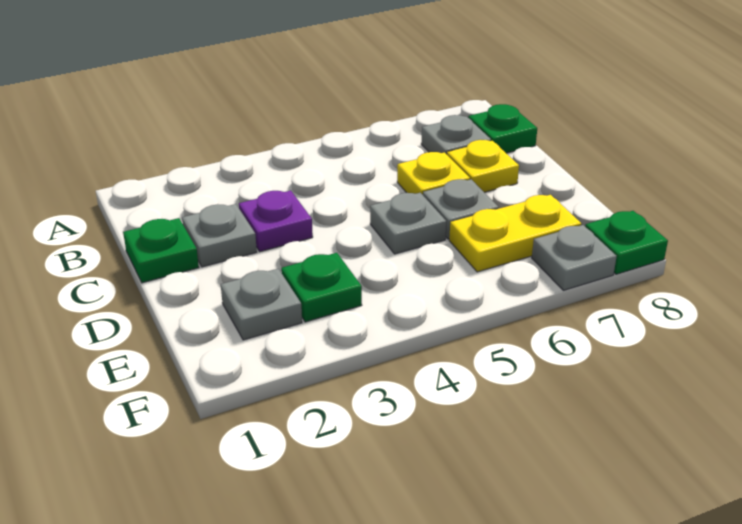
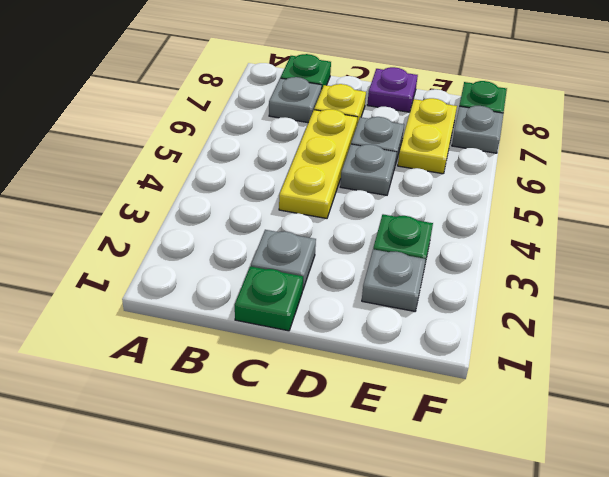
purple 1x1 plate [239,190,313,251] -> purple 1x1 plate moved to [367,67,418,112]
yellow 1x1 plate [397,152,470,195] -> yellow 1x3 plate [279,109,357,218]

